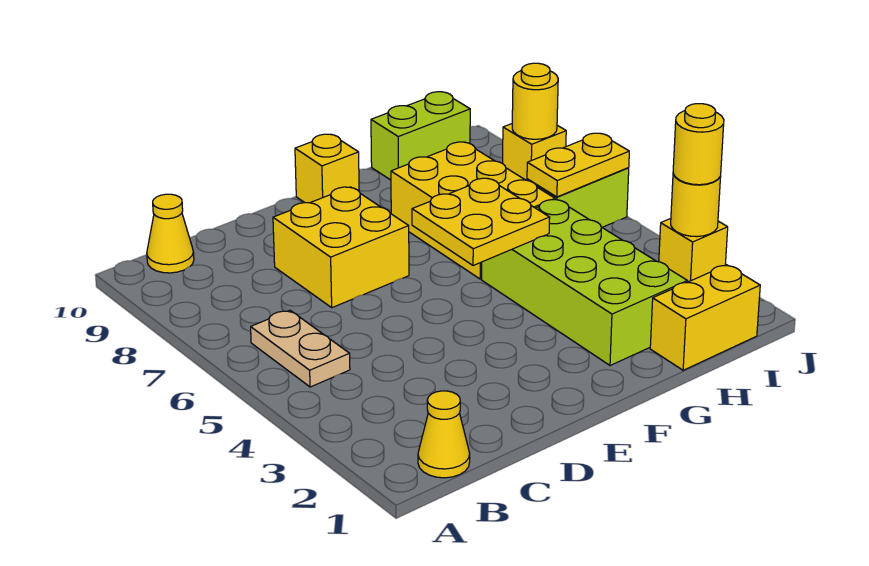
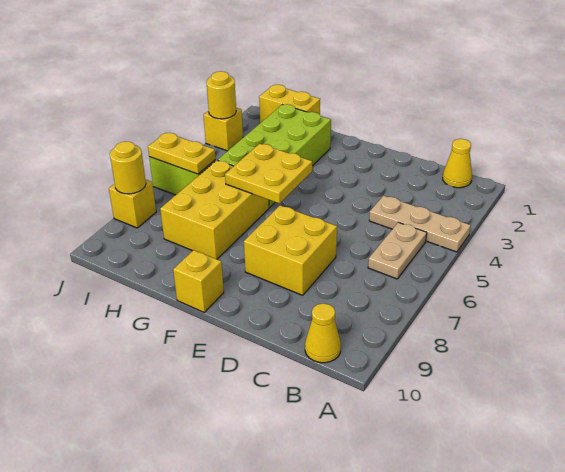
none -> tan 1x3 plate [369,196,471,252]
lime 1x2 brick [371,92,470,180] -> none
yellow 1x1 round brick [673,104,724,185] -> none

